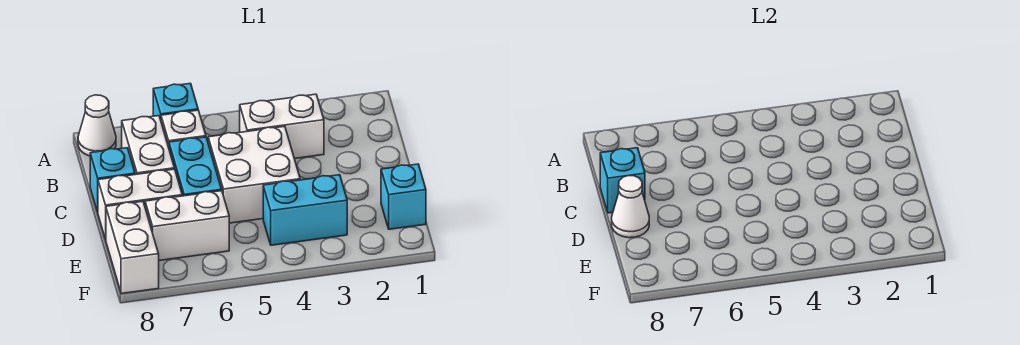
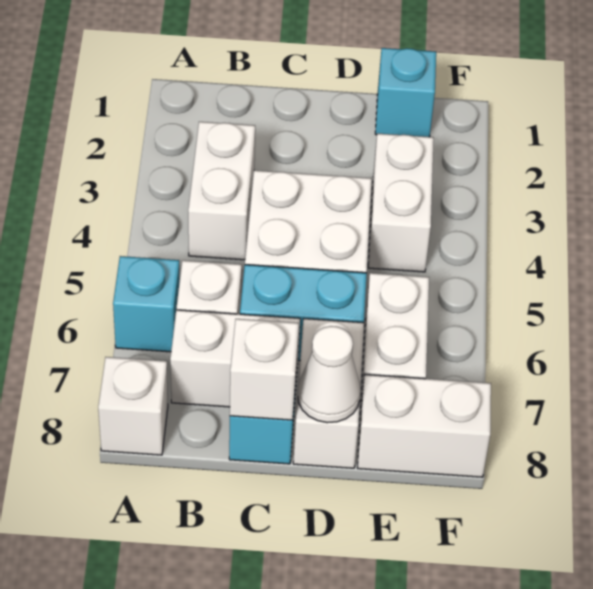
white 1x1 cone [78,95,116,156] -> white 1x1 brick [98,357,168,455]
cyan 1x1 brick [600,148,645,213] -> white 1x1 brick [230,319,299,420]
cyan 1x2 brick [263,175,347,245] -> white 1x2 brick [368,133,434,272]

